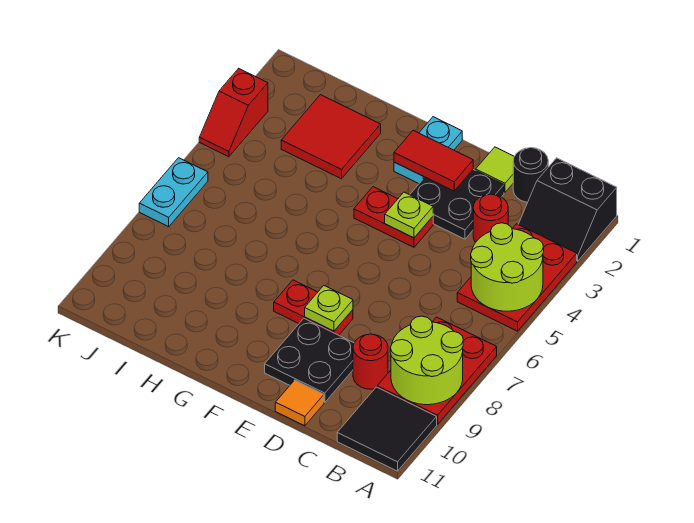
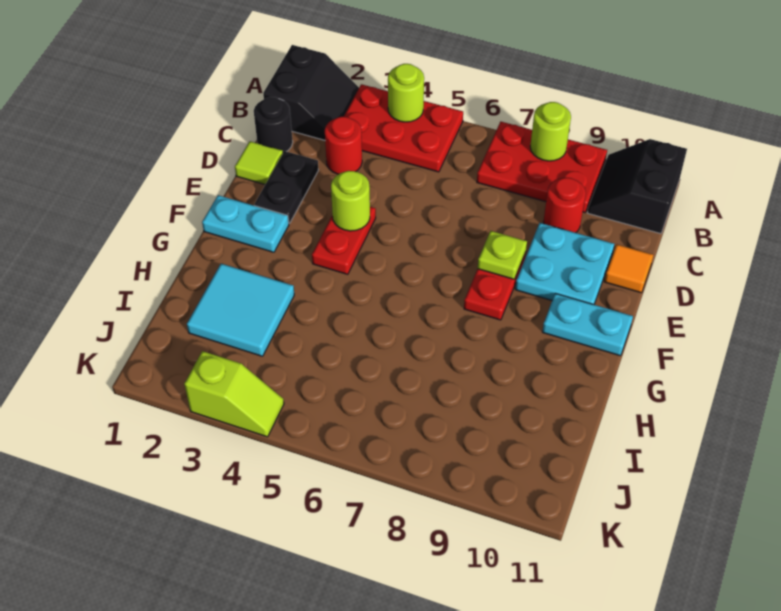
lime 2x2 round brick [471,223,544,311] -> lime 1x1 round brick [388,64,424,122]
lime 2x2 round brick [390,316,463,405] -> lime 1x1 round brick [530,102,571,161]
black 2x2 tile [337,387,437,471] -> black 2x2 slope [587,139,687,234]
black 2x2 plate [410,170,504,239] -> black 1x2 plate [254,151,318,224]
black 2x2 plate [265,319,354,402] -> cyan 2x2 plate [515,223,614,304]
red 1x2 tile [394,131,473,191] -> none
lime 1x1 plate [385,192,433,238] -> lime 1x1 round brick [331,171,370,231]
red 2x2 tile [281,95,381,179] -> cyan 2x2 tile [187,264,294,356]
red 1x2 slope [199,68,268,157] -> lime 1x2 slope [184,351,284,437]
cyan 1x2 plate [139,158,208,227] -> cyan 1x2 plate moved to [542,293,633,356]

